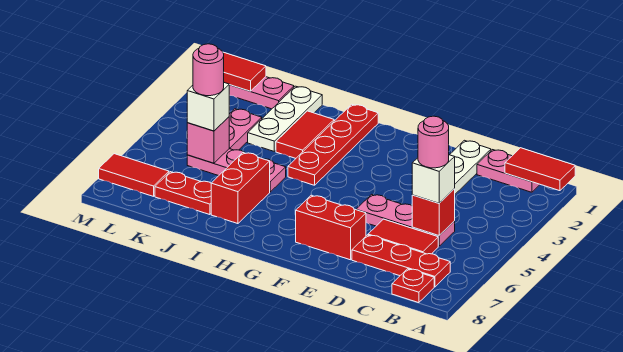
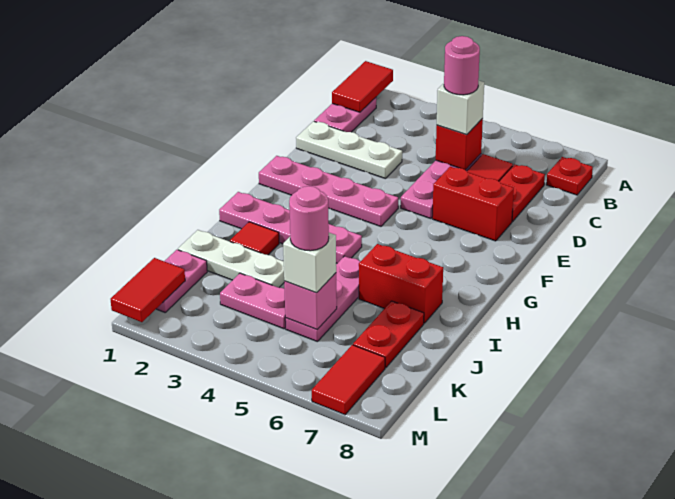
red 1x3 plate [352,235,450,287] -> red 1x2 plate [499,164,545,222]
red 1x2 brick [296,195,366,260] -> red 1x2 brick turned to [432,167,514,241]
none -> pink 1x4 plate [259,156,398,226]
red 1x4 plate [288,104,378,185] -> pink 1x4 plate [219,192,362,263]
red 1x2 tile [276,111,334,158] -> red 1x1 tile [230,222,279,255]

